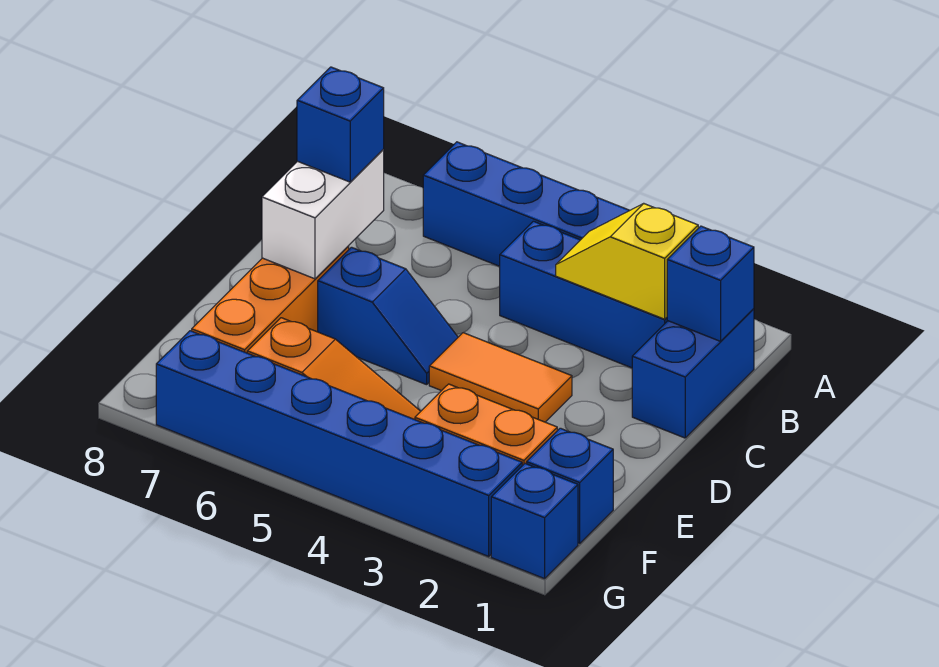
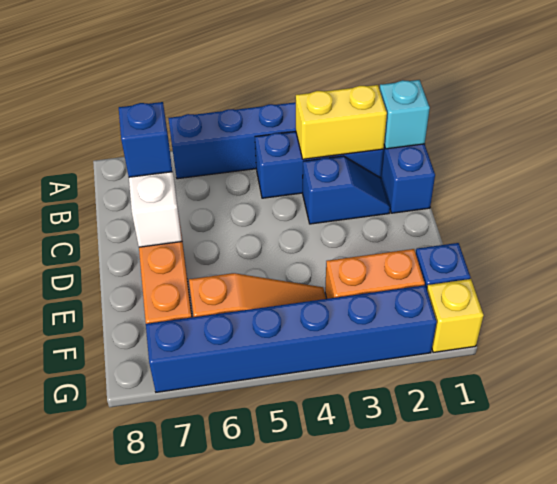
blue 1x1 brick [667,226,754,341] -> cyan 1x1 brick [380,80,430,149]
yellow 1x2 slope [556,204,698,319] -> yellow 1x2 brick [296,85,387,159]
orange 1x2 tile [429,333,572,422] -> none
blue 1x2 slope [318,247,458,385] -> blue 1x2 slope moved to [303,156,390,224]
blue 1x1 brick [491,464,578,579] -> yellow 1x1 brick [427,279,484,353]

